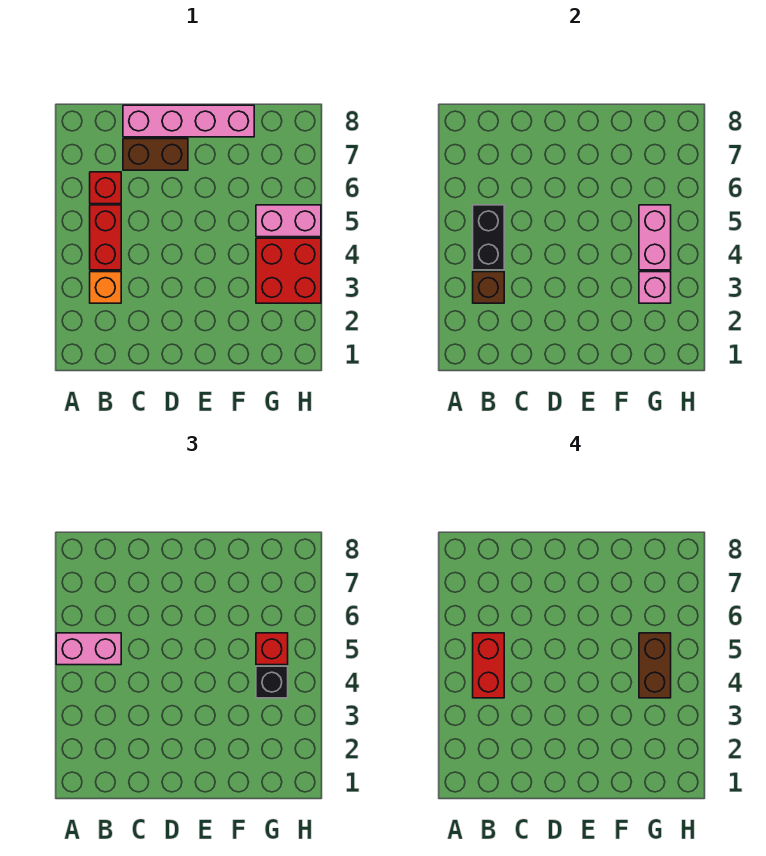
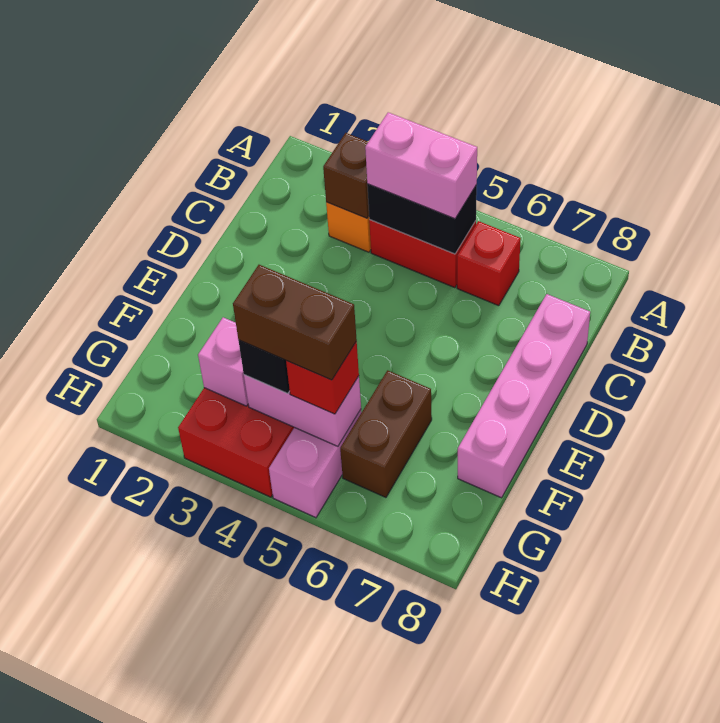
pink 1x2 brick [56,633,121,665] -> pink 1x2 brick turned to [365,112,477,219]
red 1x2 brick [473,633,504,698] -> none
brown 1x2 brick [123,139,188,170] -> brown 1x2 brick moved to [340,370,432,497]

